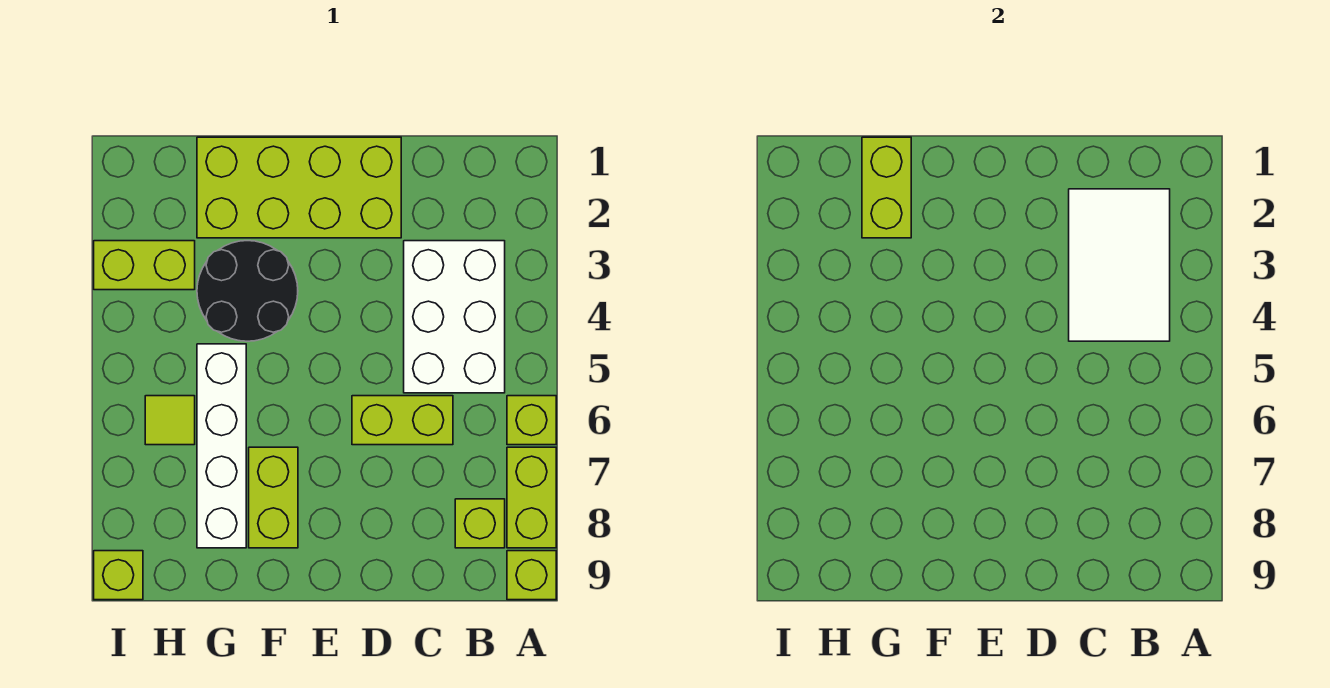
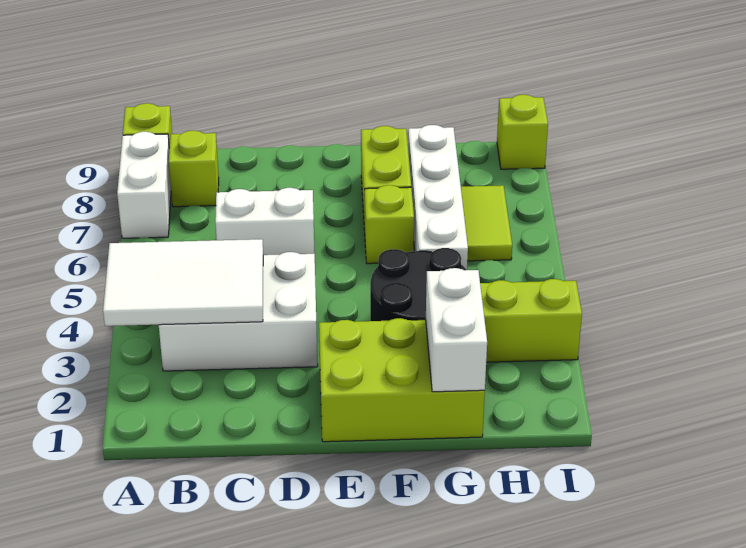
lime 1x1 brick [507,396,556,445] -> lime 1x1 brick moved to [365,185,414,264]
lime 1x2 brick [507,447,556,548] -> white 1x2 brick [117,132,171,238]
white 2x3 tile [1069,189,1170,341] -> white 2x3 tile turned to [103,239,263,326]
white 2x3 brick [404,241,505,393] -> white 2x3 brick turned to [159,252,318,371]
lime 1x2 brick [352,396,453,445] -> white 1x2 brick [215,188,314,255]
lime 2x4 brick [197,137,401,238] -> lime 2x3 brick [319,318,485,442]
lime 1x2 brick [862,137,911,238] -> white 1x2 brick [426,268,487,392]
lime 1x1 tile [145,396,195,445] -> lime 1x2 tile [461,185,512,261]

